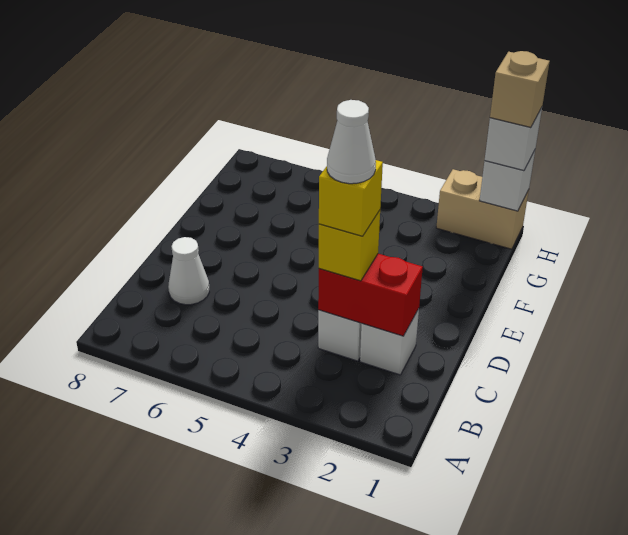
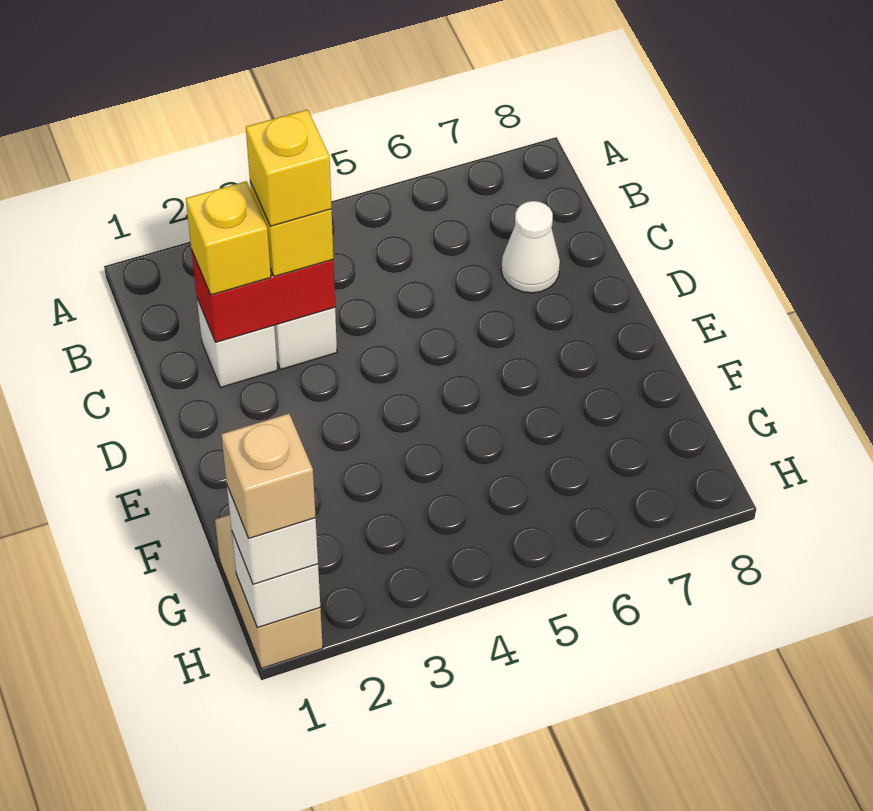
none -> yellow 1x1 brick [186,181,271,295]
white 1x1 cone [327,100,376,184] -> none
tan 1x2 brick [436,169,529,249] -> tan 1x2 brick turned to [215,515,323,668]

